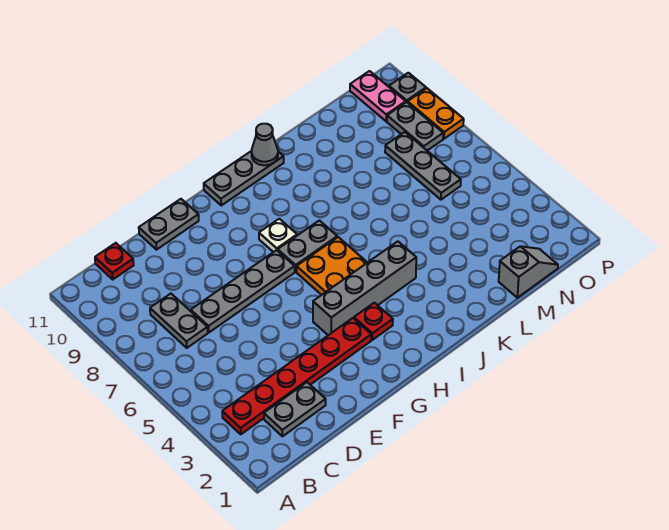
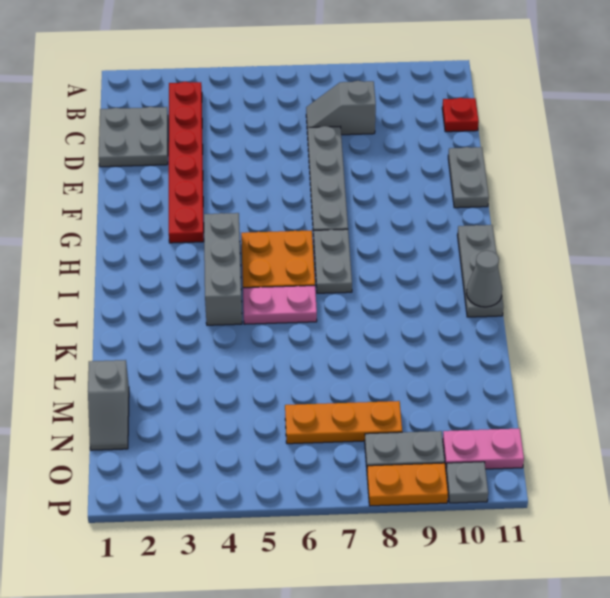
grey 1x2 plate [264,382,326,436] -> grey 2x2 plate [99,107,168,167]
grey 1x2 plate [150,294,208,348] -> grey 1x2 slope [306,81,376,135]
grey 1x4 brick [313,241,416,335] -> grey 1x3 brick [204,213,242,325]
red 1x1 plate [354,303,393,340] -> none
white 1x1 plate [259,219,297,252] -> none
none -> pink 1x2 plate [243,286,317,324]
grey 1x3 plate [385,132,461,200] -> orange 1x3 plate [285,401,402,444]

